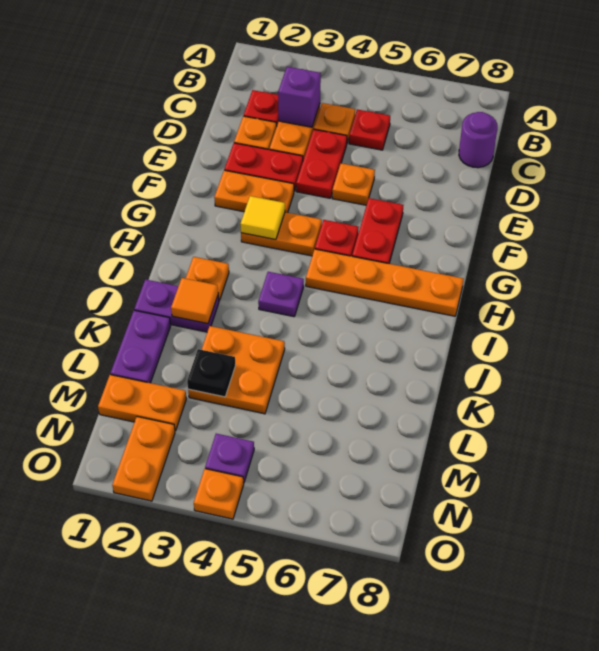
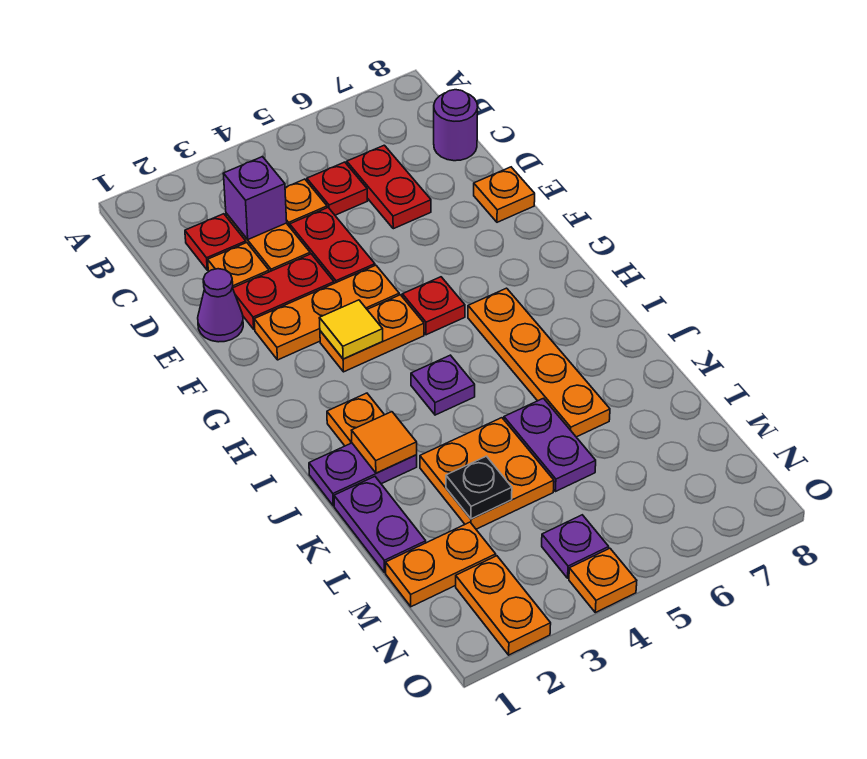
none -> purple 1x1 cone [198,269,243,342]
orange 1x1 plate [332,163,375,205] -> orange 1x1 plate moved to [474,167,535,222]
orange 1x2 plate [214,170,294,213] -> orange 1x3 plate [254,265,399,360]
red 1x2 plate [352,198,403,264] -> red 1x2 plate moved to [347,145,431,229]
orange 1x4 plate [306,249,463,316] -> orange 1x4 plate turned to [468,288,610,437]
none -> purple 1x2 plate [504,398,596,492]

